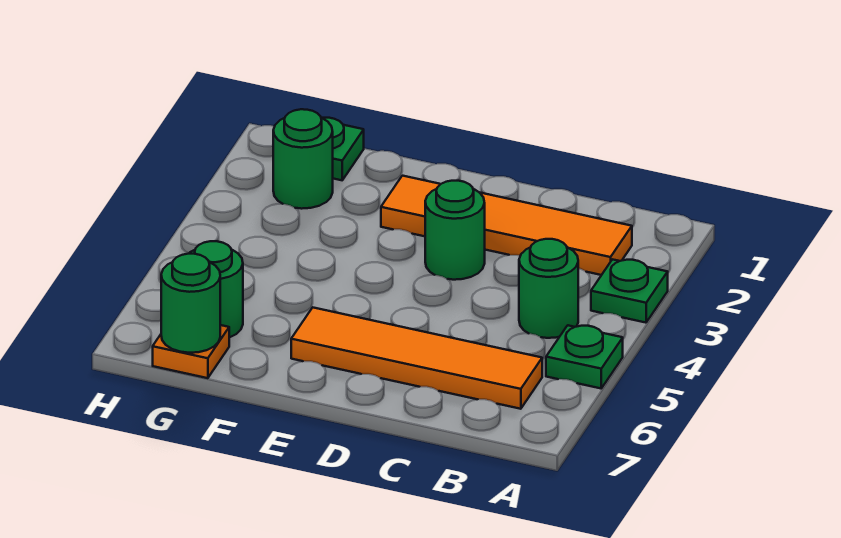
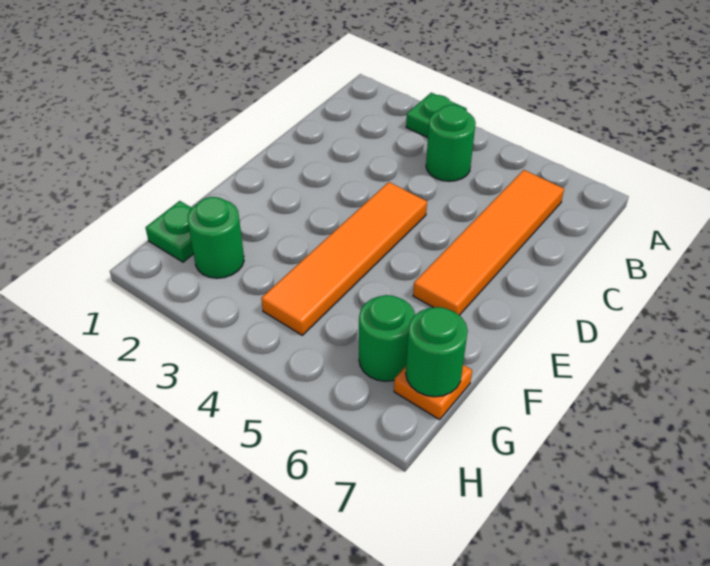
green 1x1 plate [546,325,623,388] -> none
orange 1x4 tile [381,176,632,275] -> orange 1x4 tile moved to [261,182,427,335]
green 1x1 round brick [425,181,485,280] -> none

